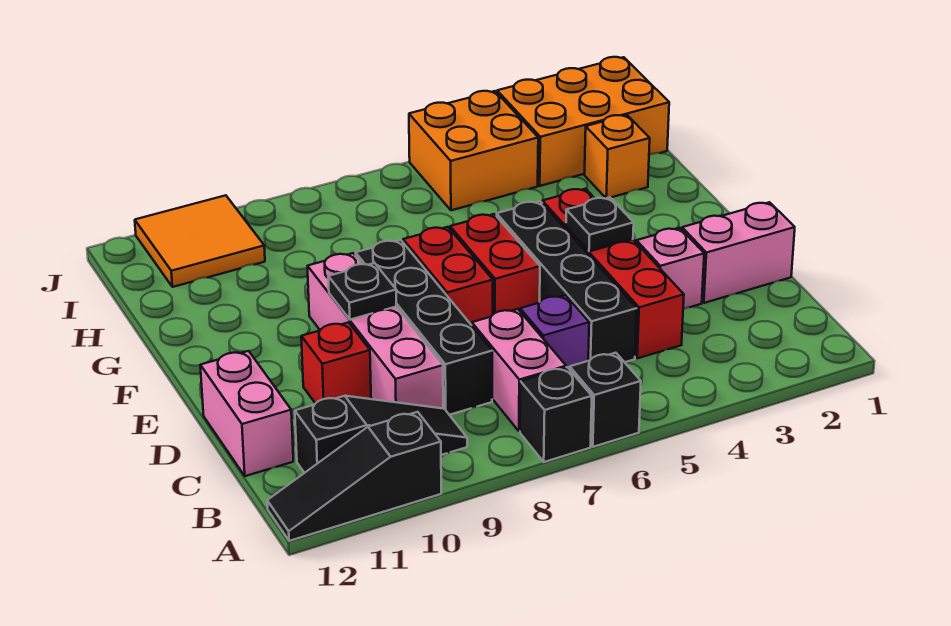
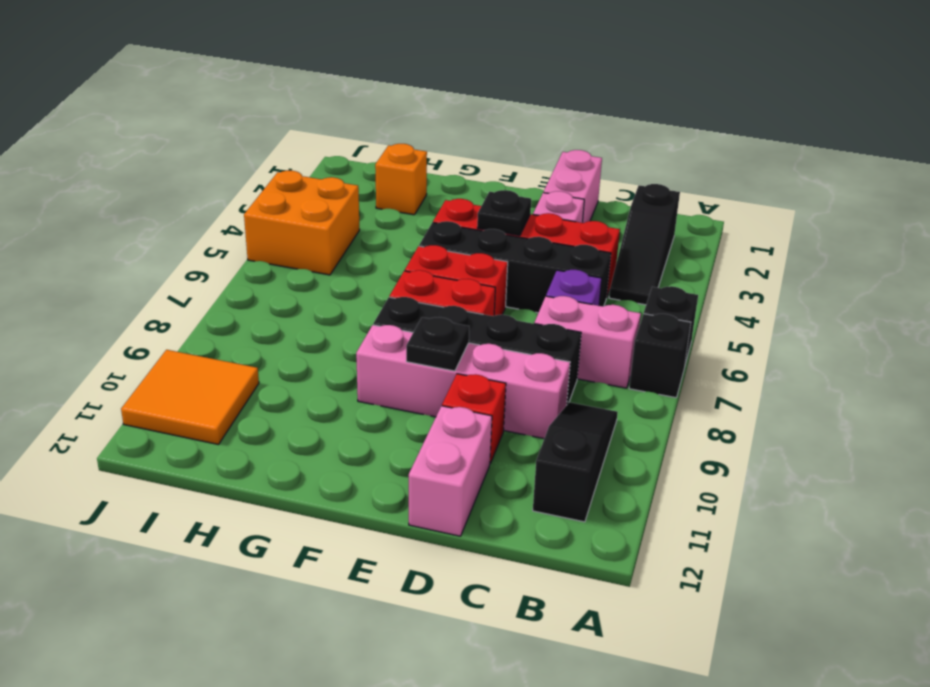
black 1x3 slope [267,412,441,541] -> black 1x3 slope moved to [609,184,680,305]
pink 1x2 brick [200,351,293,476] -> pink 1x2 brick turned to [409,406,492,536]
orange 2x3 brick [497,57,669,186] -> none

